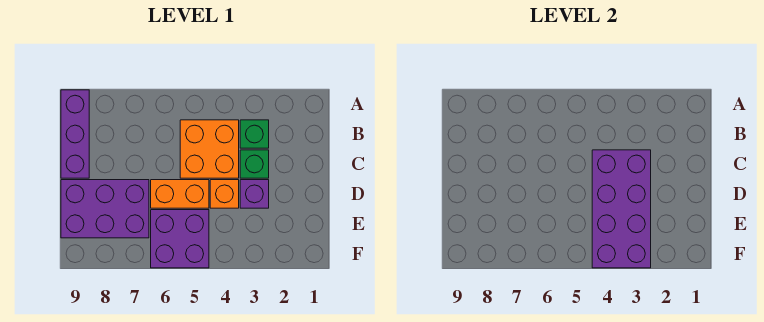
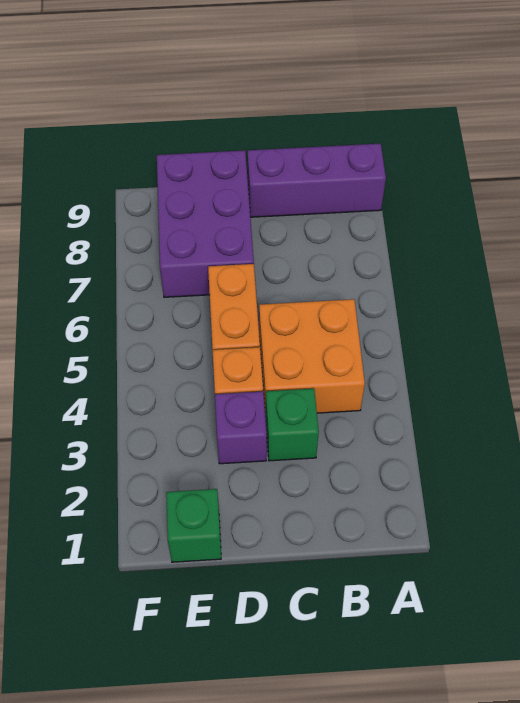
green 1x1 brick [240,120,269,148] -> green 1x1 brick moved to [166,489,221,562]
purple 2x4 brick [592,150,651,268] -> none
purple 2x2 brick [151,210,209,268] -> none

